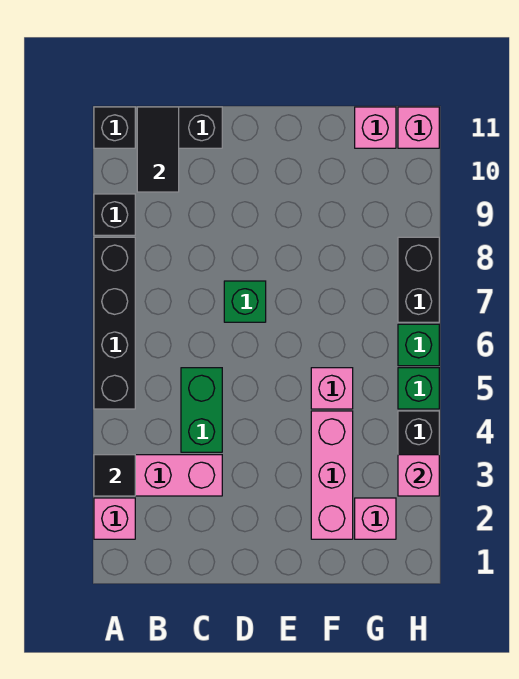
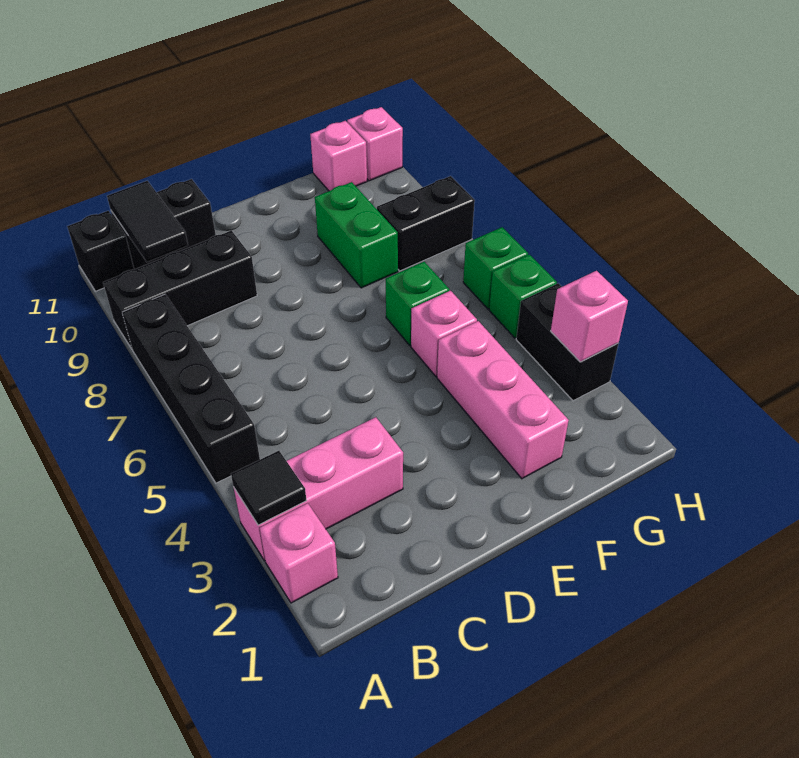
black 1x1 brick [94,194,135,235] -> black 1x3 brick [103,230,257,349]
green 1x2 brick [181,368,222,452] -> green 1x2 brick moved to [315,182,398,288]
green 1x1 brick [224,281,266,322] -> green 1x1 brick moved to [386,262,449,346]
pink 1x1 brick [355,498,396,539] -> none
black 1x2 brick [398,237,439,322] -> black 1x2 brick turned to [377,176,475,271]

